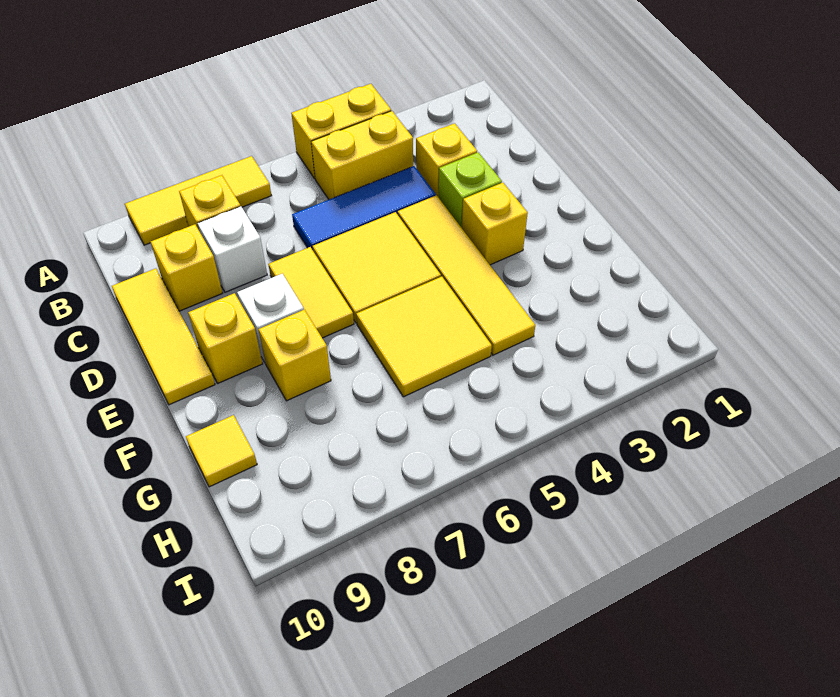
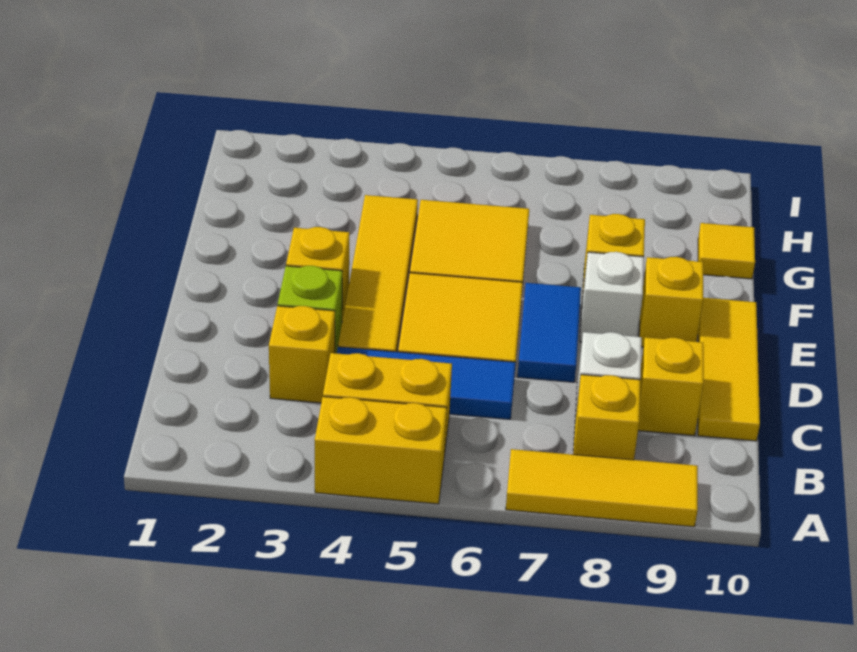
yellow 1x2 tile [268,247,354,338] -> blue 1x2 tile [517,283,581,382]

